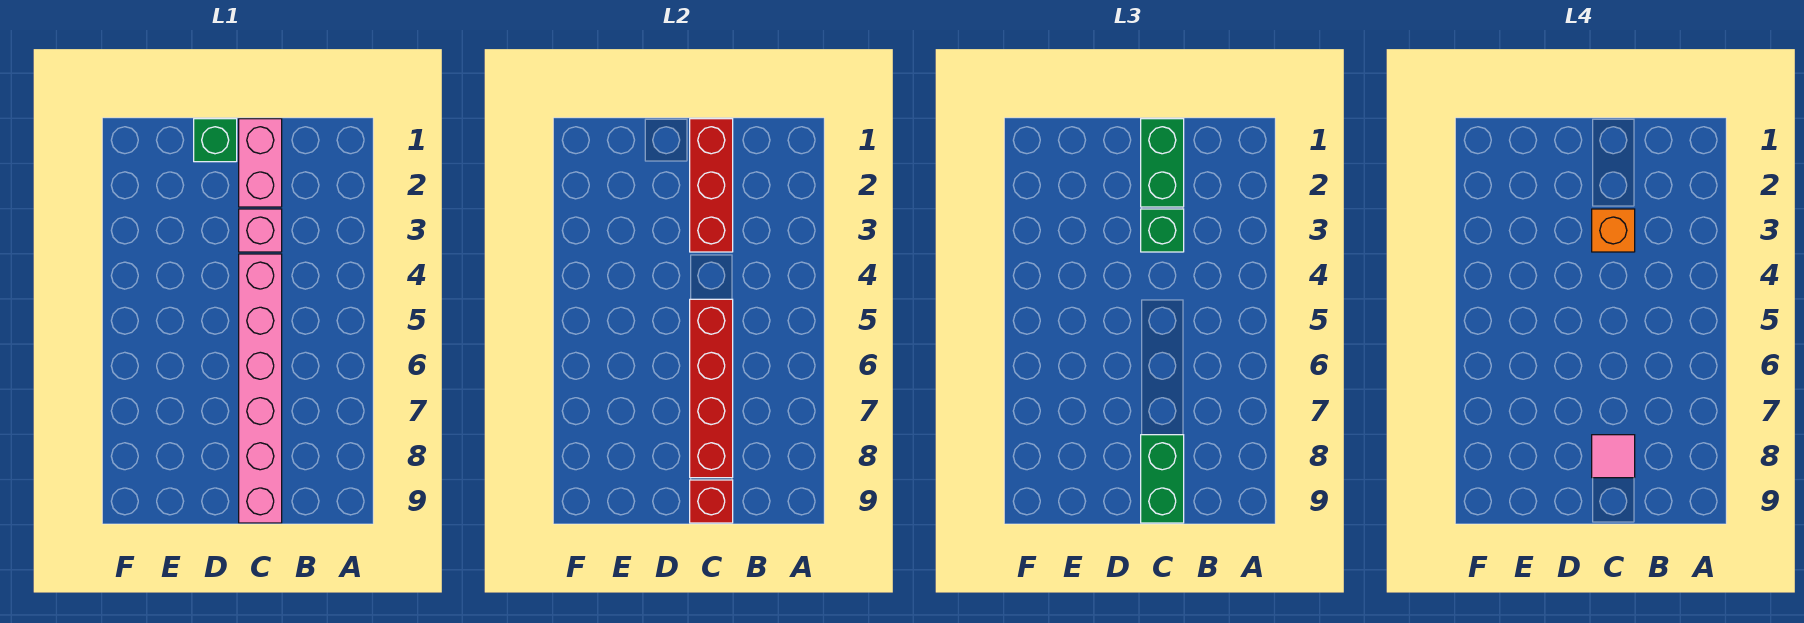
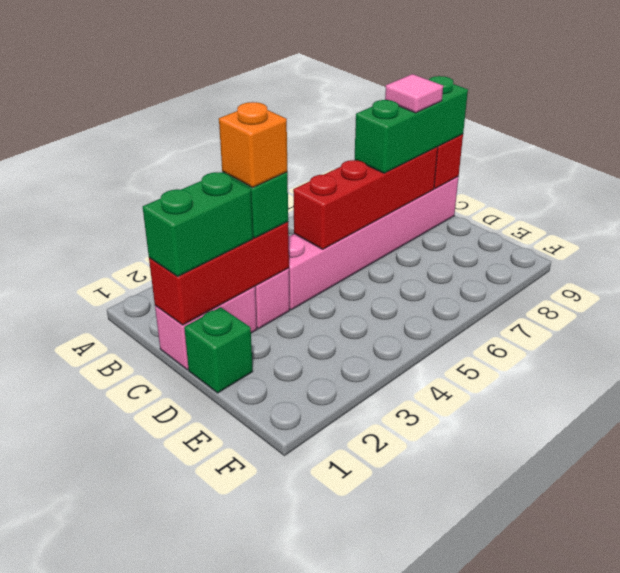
green 1x2 brick [1141,435,1184,523] -> green 1x3 brick [355,76,468,173]

